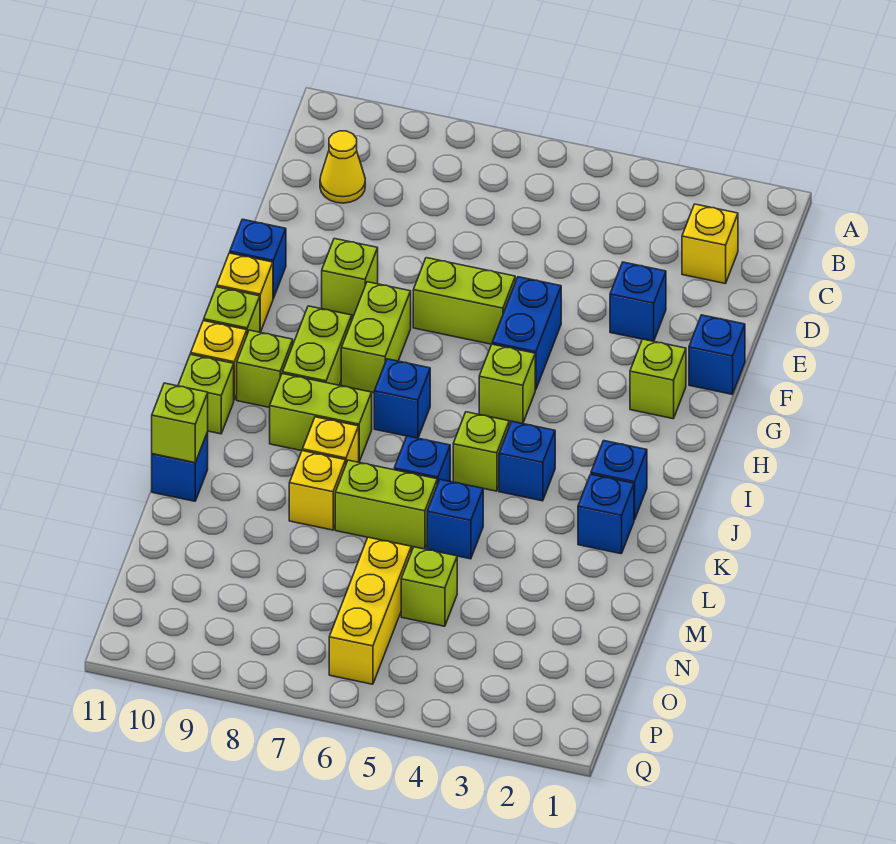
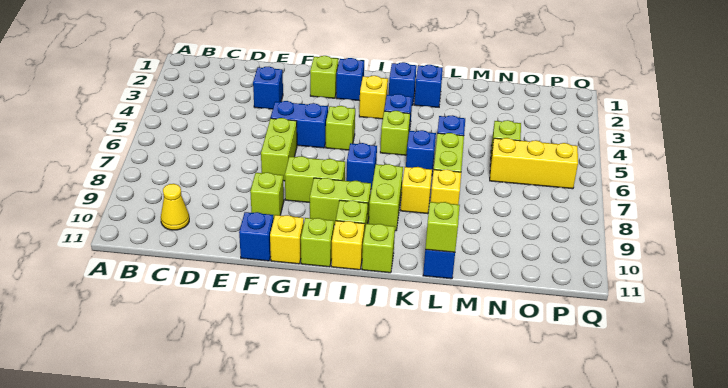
yellow 1x1 brick [682,204,738,284] -> yellow 1x1 brick moved to [359,76,388,119]
blue 1x1 brick [689,315,745,394] -> blue 1x1 brick moved to [336,58,364,101]

